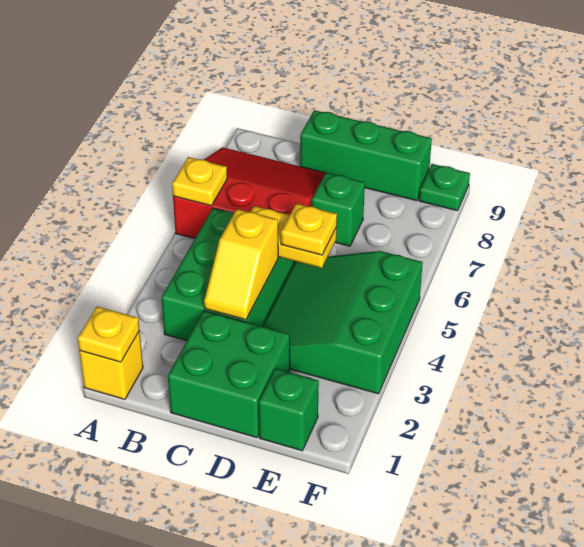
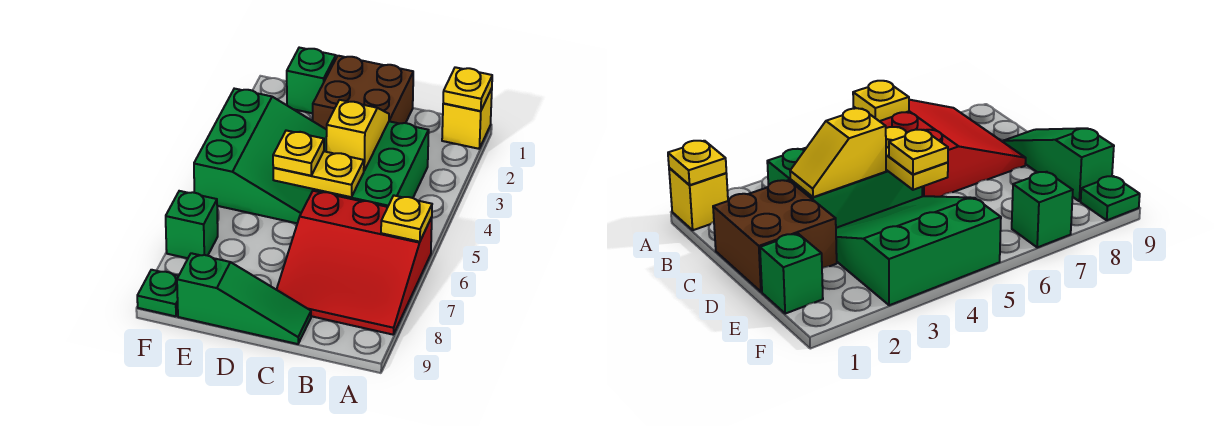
green 2x2 brick [168,311,290,438] -> brown 2x2 brick [313,56,413,130]
green 1x3 brick [300,110,432,201] -> green 1x3 slope [177,253,311,344]
green 1x1 brick [312,173,365,246] -> green 1x1 brick moved to [166,191,218,258]

